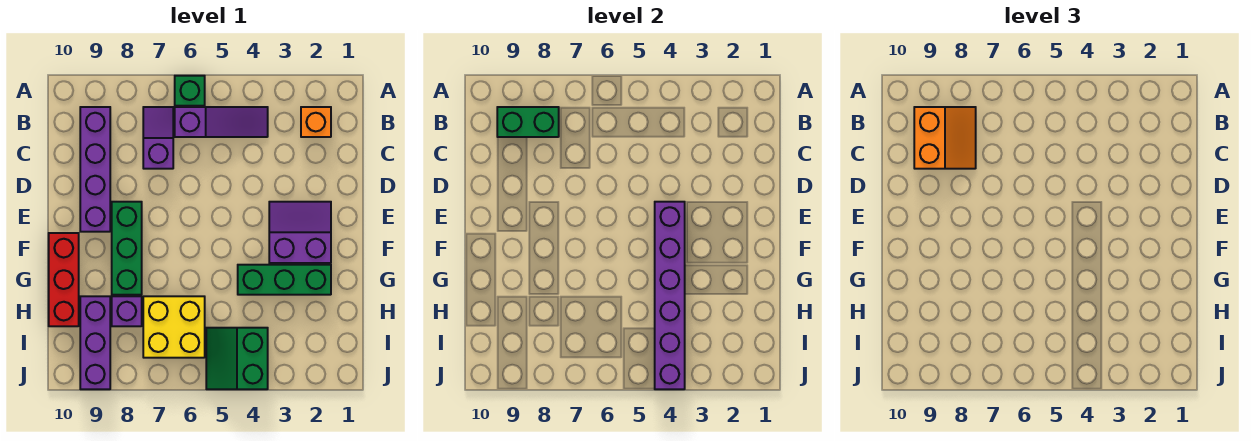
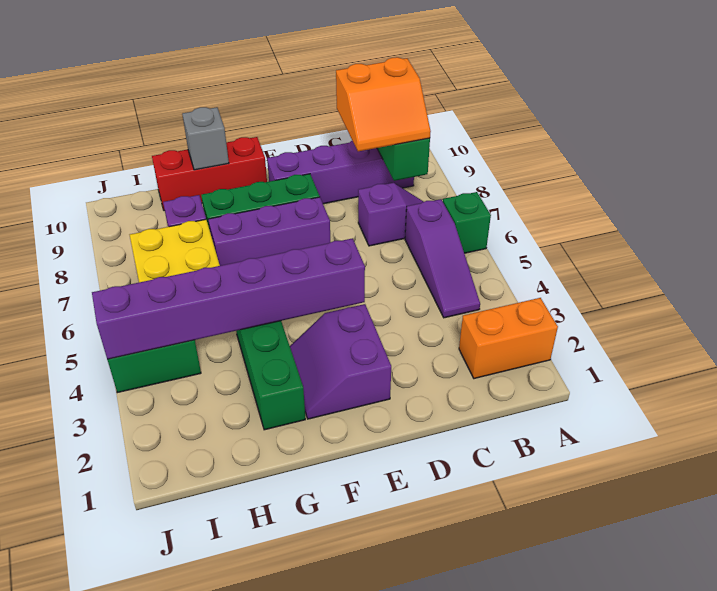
orange 1x1 brick [301,107,331,137] -> orange 1x2 brick [459,298,558,379]
purple 2x2 slope [269,202,331,263] -> purple 2x2 slope turned to [290,304,391,419]
none -> grey 1x1 brick [182,107,229,170]
purple 1x3 brick [80,296,110,389] -> purple 1x3 brick moved to [208,197,331,266]

